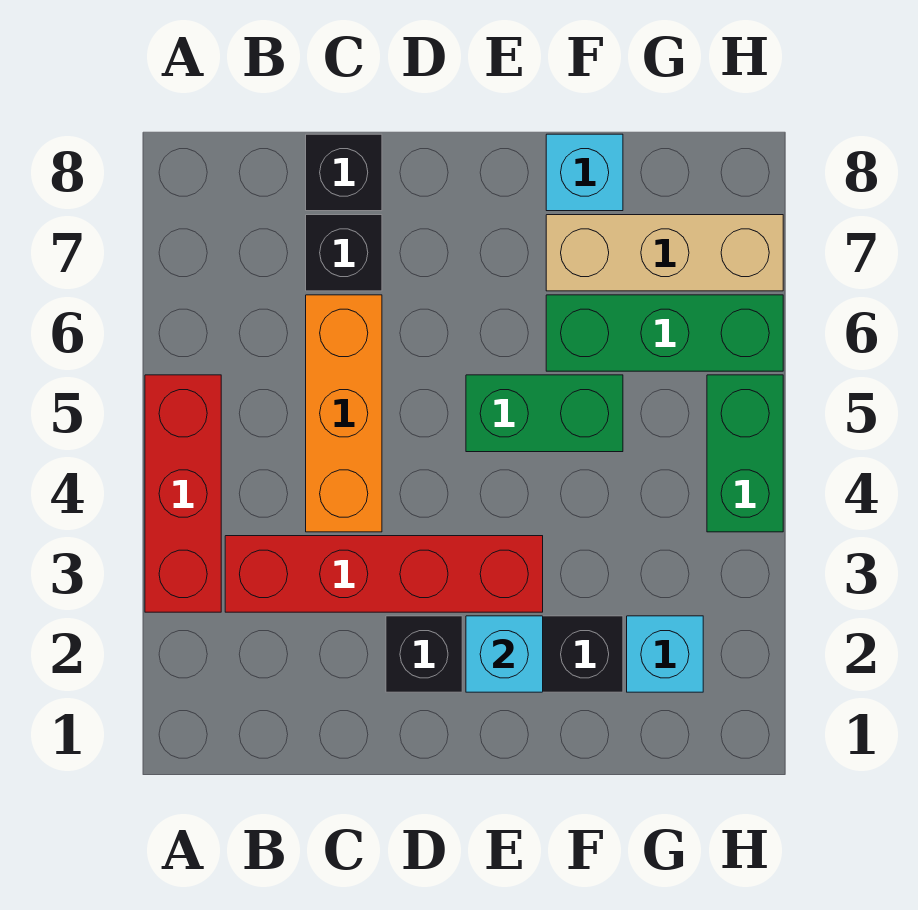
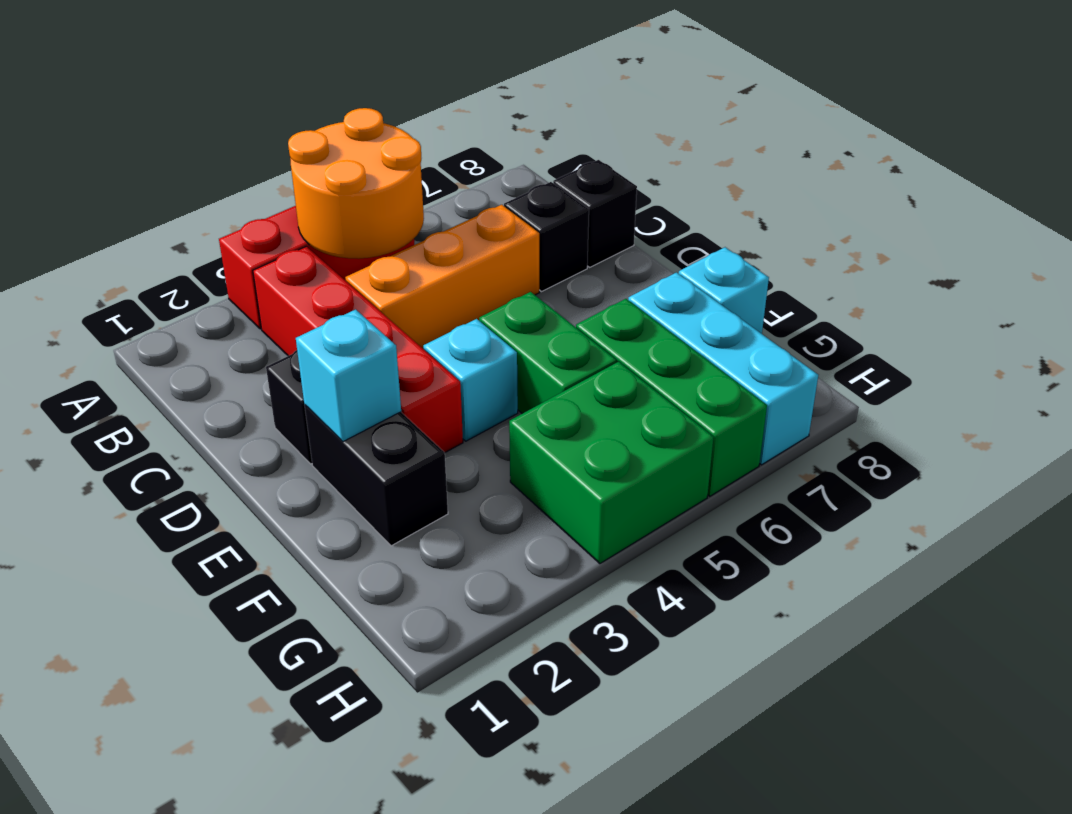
none -> orange 2x2 round brick [288,108,424,259]
tan 1x3 brick [546,215,783,291] -> cyan 1x3 brick [628,272,818,465]
cyan 1x1 brick [627,616,703,692] -> cyan 1x1 brick moved to [423,319,518,441]
green 1x2 brick [707,375,783,532] -> green 2x2 brick [509,362,714,564]

